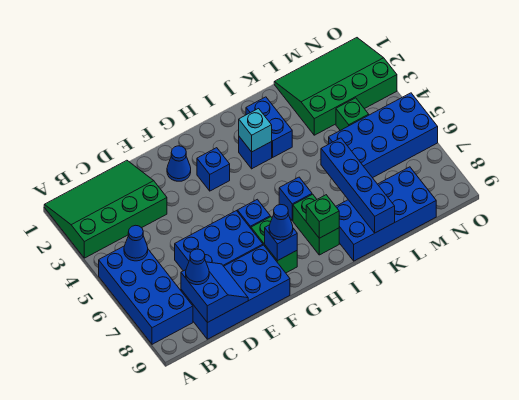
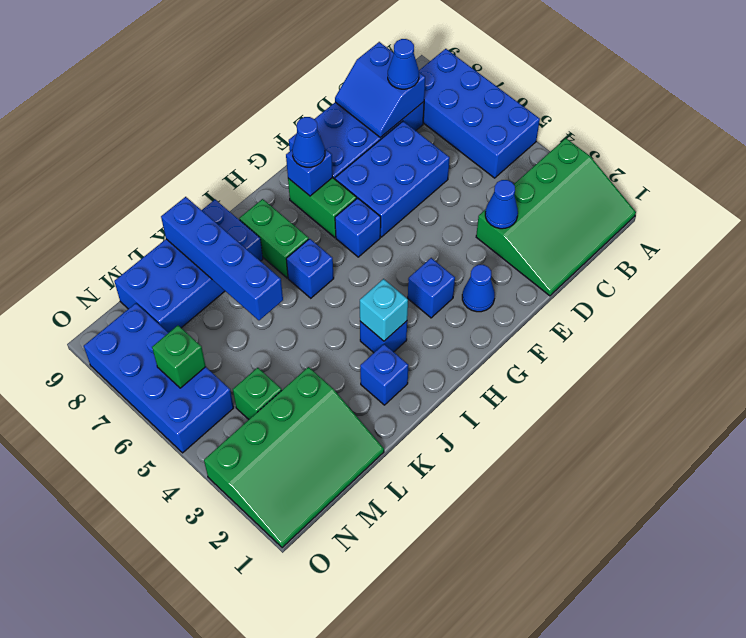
blue 1x1 cone [124,225,148,261] -> blue 1x1 cone moved to [485,180,518,229]
green 1x1 brick [306,195,339,238] -> green 1x1 brick moved to [152,325,206,388]
blue 1x2 brick [246,97,292,157] -> blue 1x1 brick [360,344,408,405]
blue 2x4 brick [329,93,438,178] -> blue 2x4 brick turned to [84,303,234,453]

